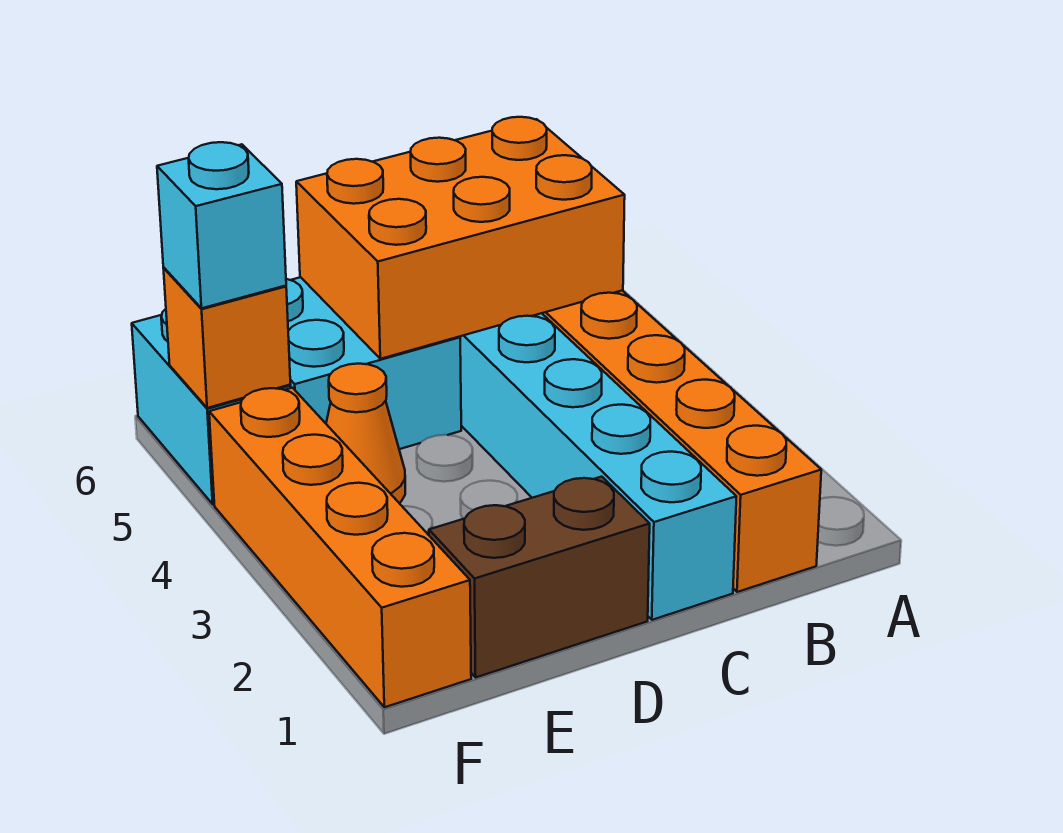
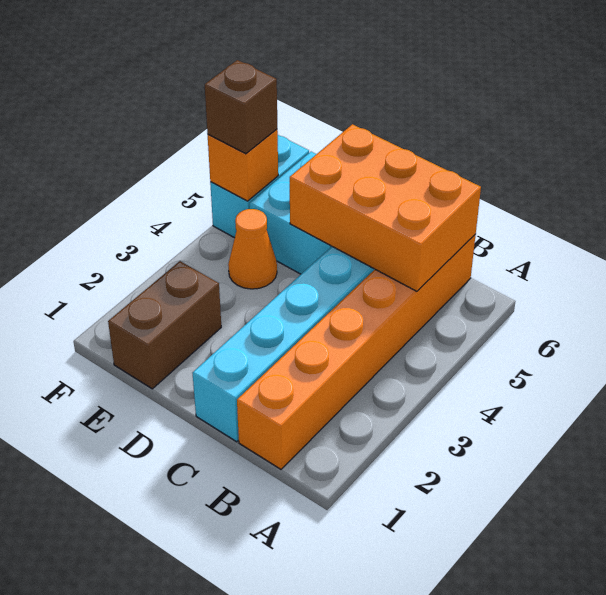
brown 1x2 brick [429,477,650,677] -> brown 1x2 brick turned to [108,261,221,389]
orange 1x4 brick [209,388,471,707] -> none
cyan 1x1 brick [157,142,286,308] -> brown 1x1 brick [205,60,277,154]

